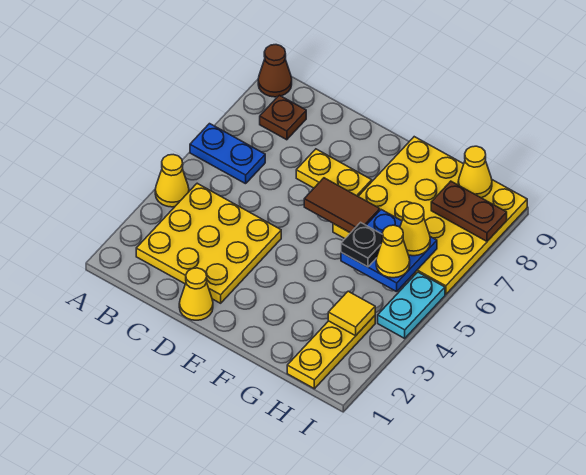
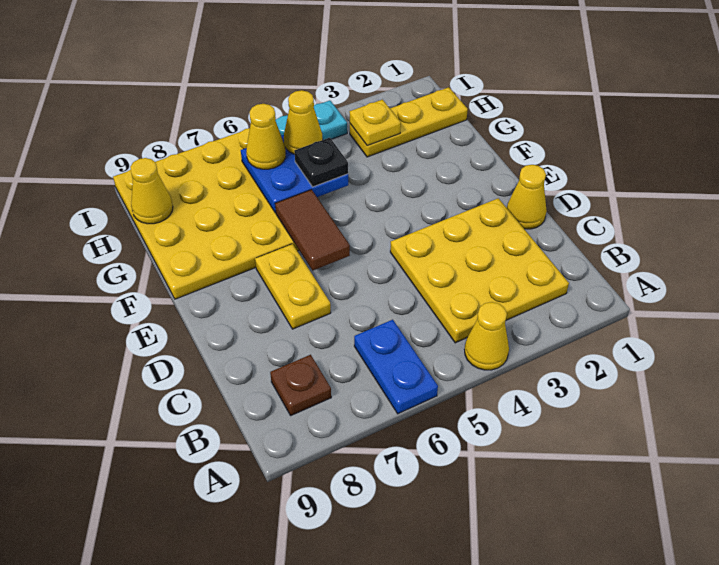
brown 1x1 cone [258,45,292,97] -> none
yellow 1x1 tile [328,291,375,336] -> yellow 1x1 plate [350,100,401,146]
brown 1x2 plate [431,181,507,241] -> none

